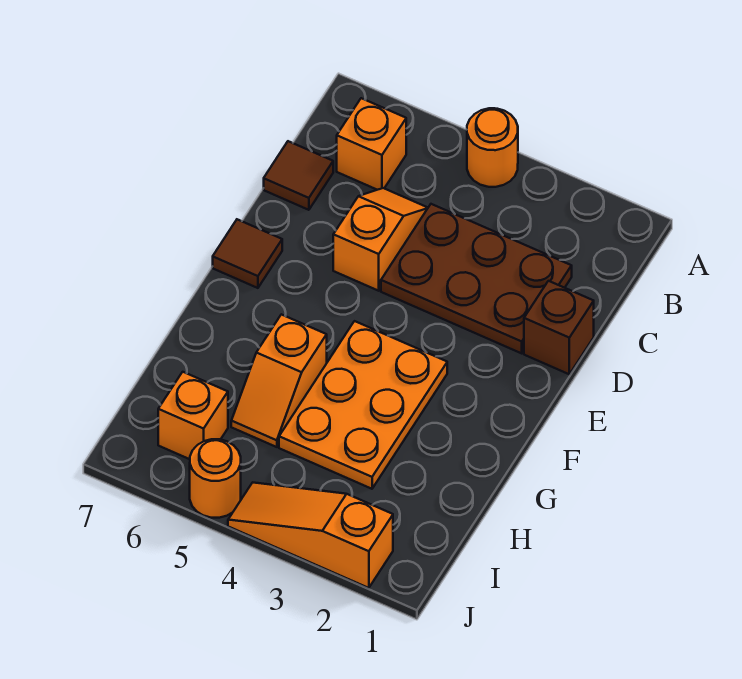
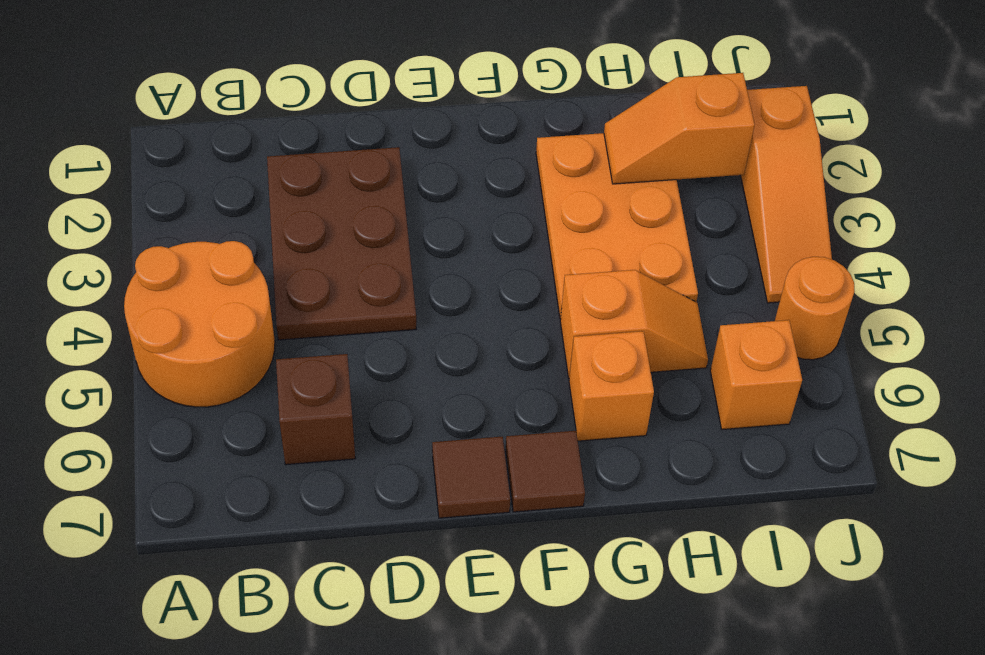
orange 1x1 round brick [467,108,518,187] -> orange 2x2 round brick [124,241,275,407]
orange 1x1 brick [337,98,406,190] -> orange 1x1 brick moved to [569,331,654,441]
orange 1x2 slope [333,188,428,291] -> orange 1x2 slope moved to [604,73,755,184]
brown 1x1 tile [264,141,333,210] -> brown 1x1 tile moved to [506,431,585,512]
brown 1x1 brick [524,281,594,374] -> brown 1x1 brick moved to [276,354,355,465]
orange 2x3 plate [279,321,447,489] -> orange 2x3 plate turned to [536,133,698,319]

